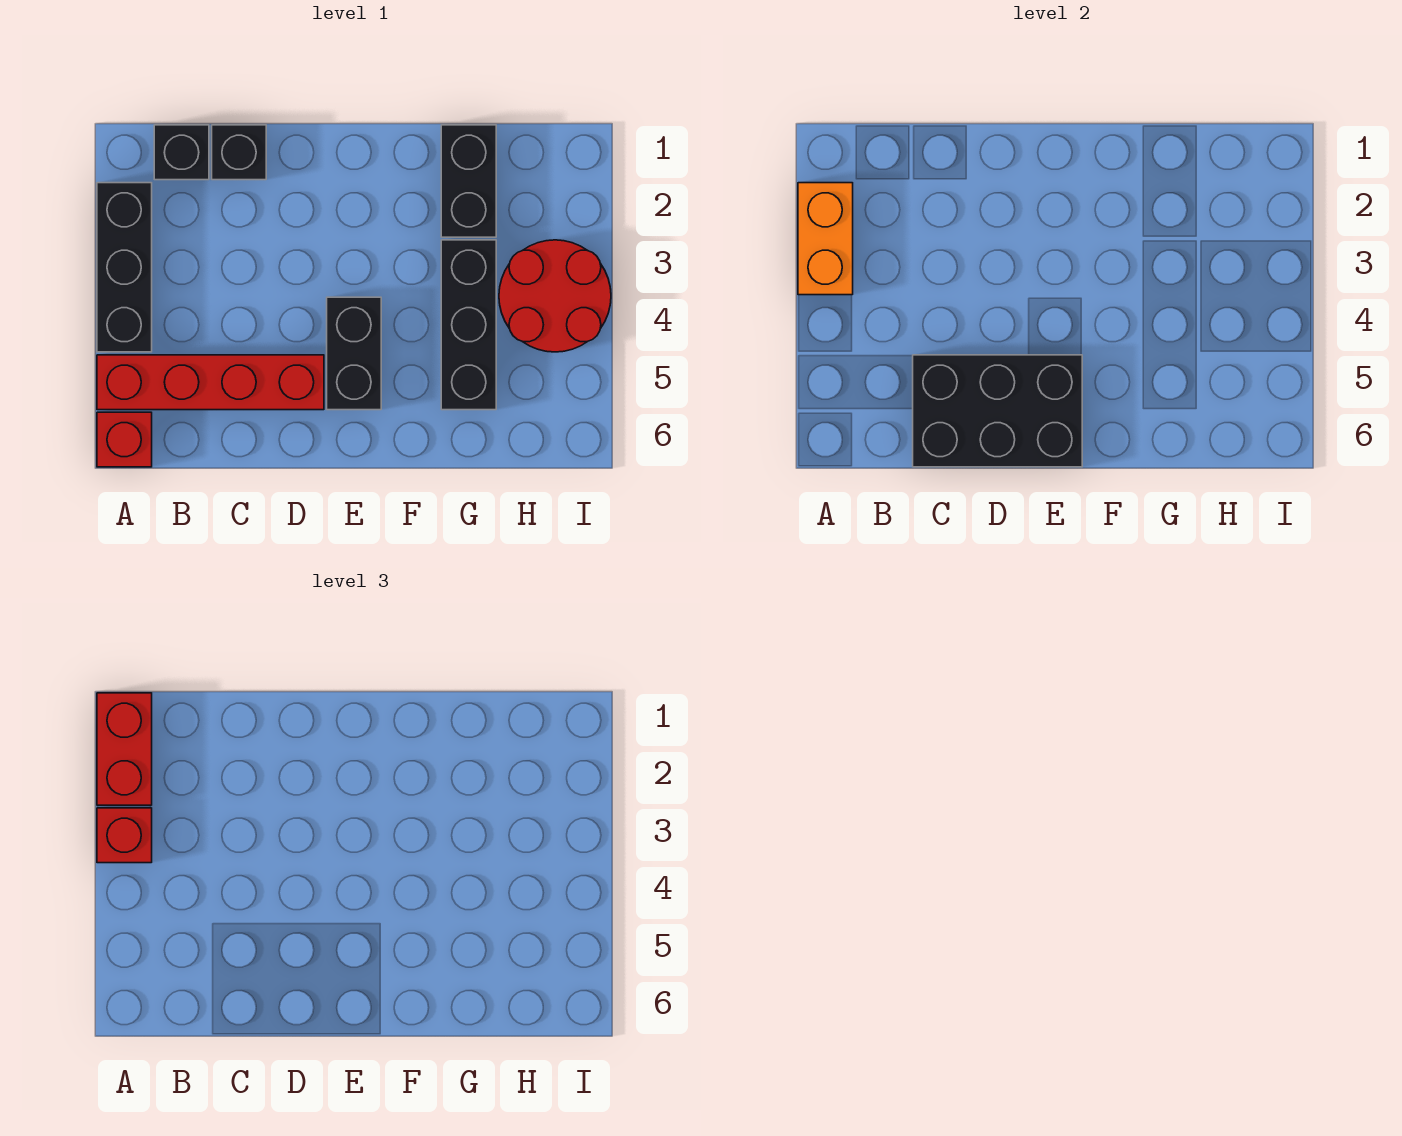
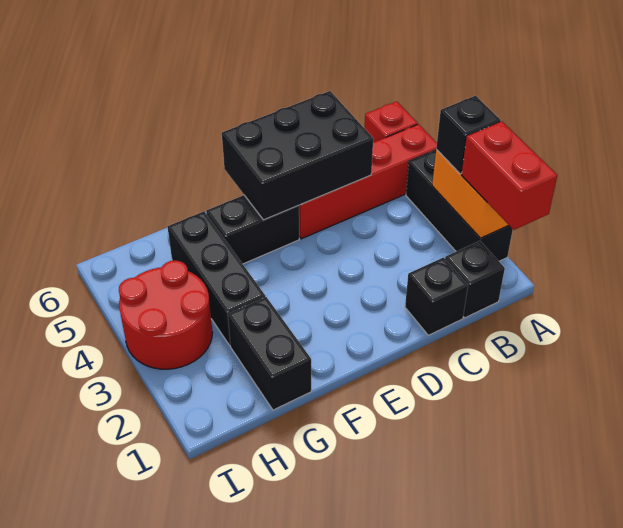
red 1x1 brick [97,808,152,863] -> black 1x1 brick [436,96,501,174]
black 1x2 brick [327,297,381,410] -> black 1x2 brick turned to [206,195,299,264]

